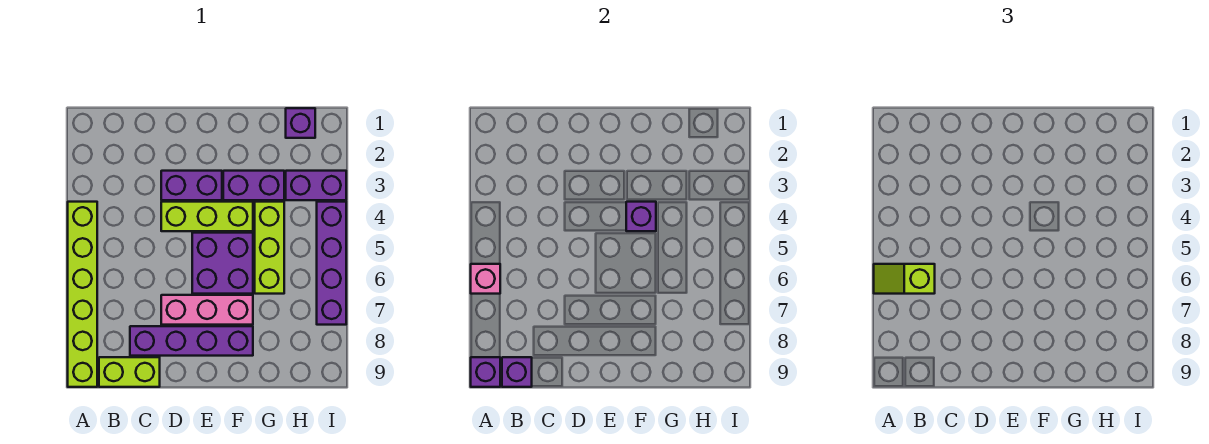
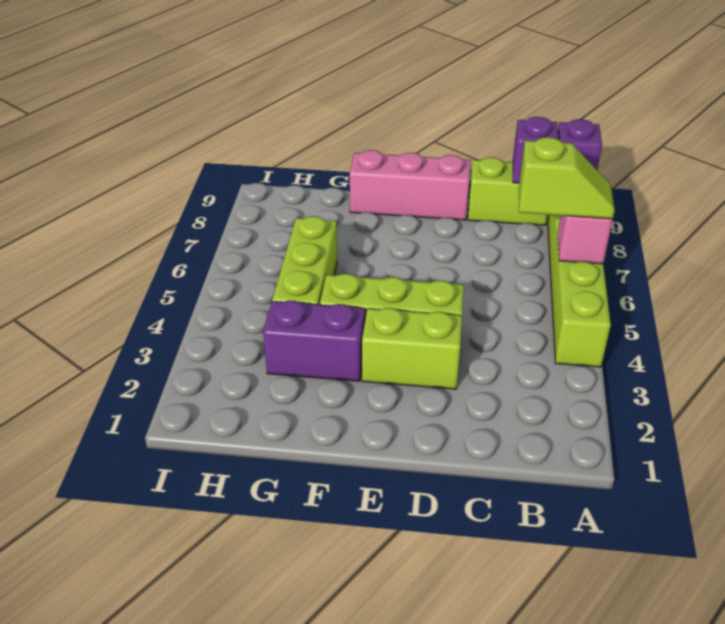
purple 1x4 brick [130,326,253,356] -> none
purple 1x2 brick [161,171,222,200] -> lime 1x2 brick [362,308,462,389]
pink 1x3 brick [161,295,253,325] -> pink 1x3 brick moved to [350,150,471,220]
purple 2x2 brick [192,233,253,294] -> none
purple 1x1 brick [626,202,656,231] -> none
purple 1x1 brick [286,108,315,138] -> none
purple 1x2 brick [286,171,346,200] -> none
purple 1x4 brick [317,202,346,325] -> none

